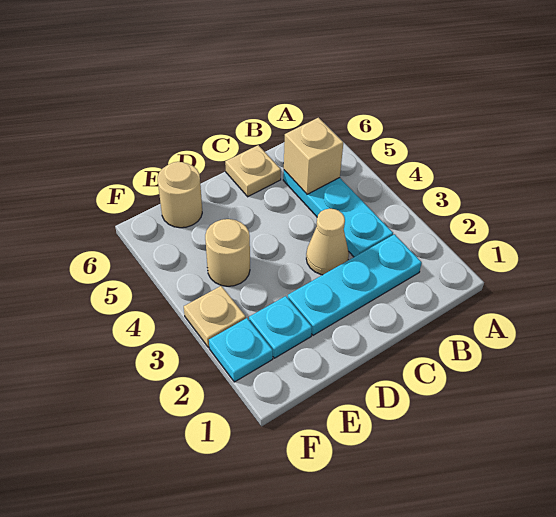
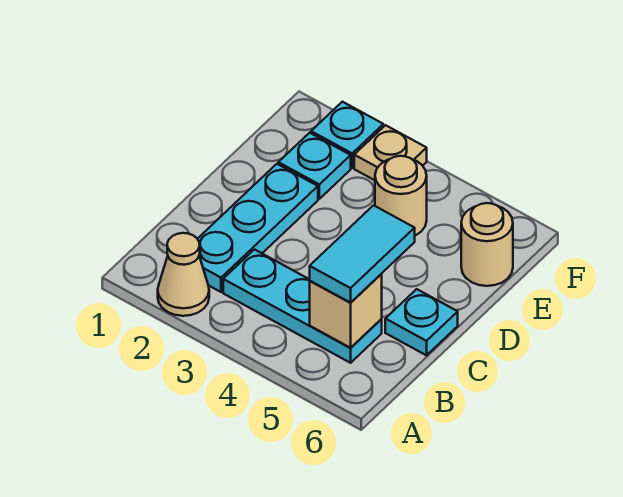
none -> cyan 1x2 tile [310,205,415,303]
tan 1x1 cone [306,209,349,275] -> tan 1x1 cone moved to [158,233,209,316]
tan 1x1 plate [225,145,281,197] -> cyan 1x1 plate [385,289,458,355]

